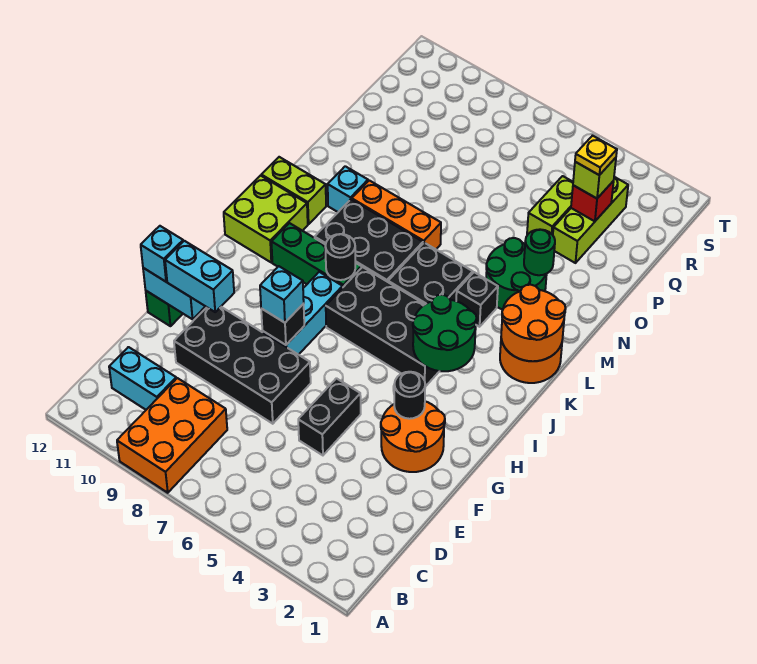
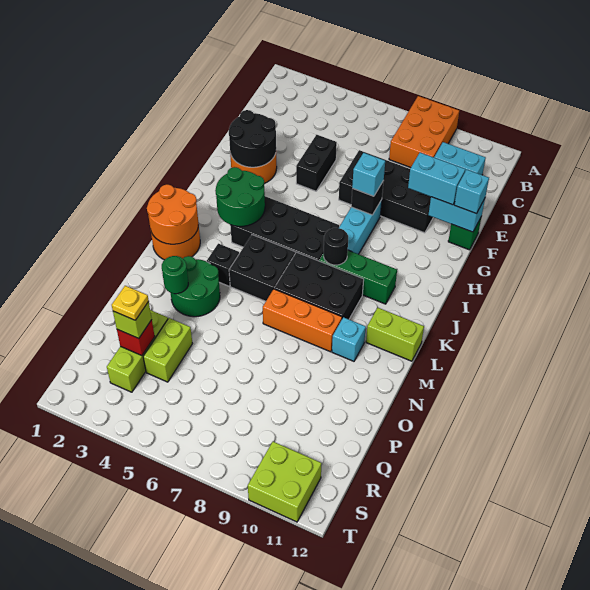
black 1x1 round brick [394,372,425,419] -> black 2x2 round brick [229,110,276,167]
lime 2x2 brick [224,176,308,262] -> lime 2x2 brick moved to [248,442,321,522]

